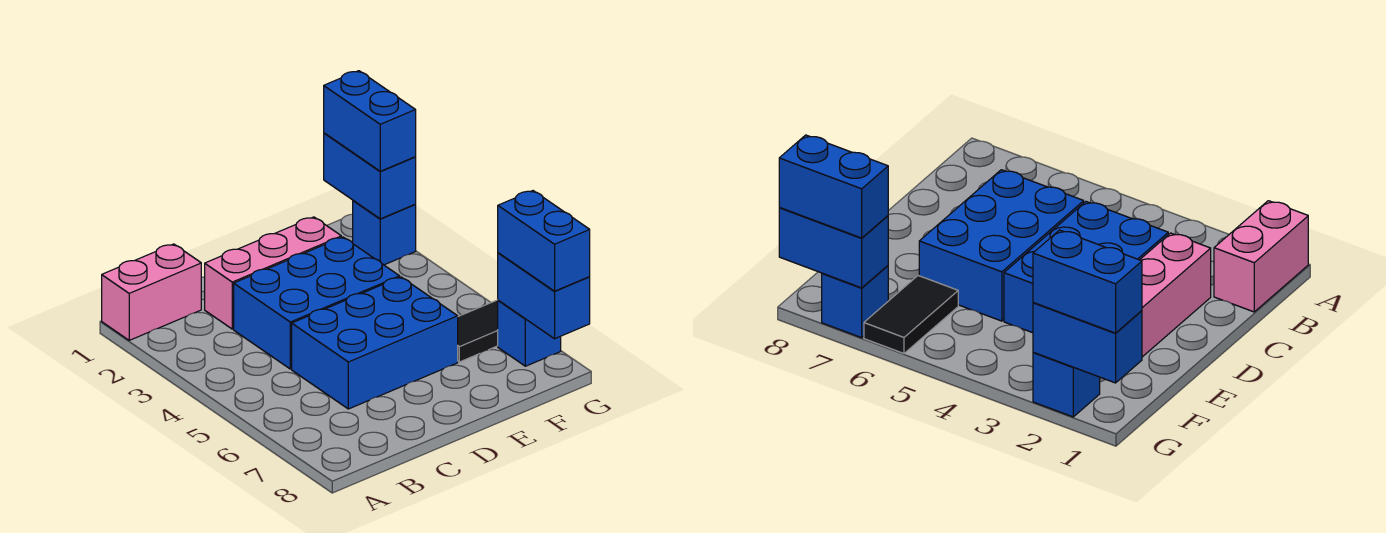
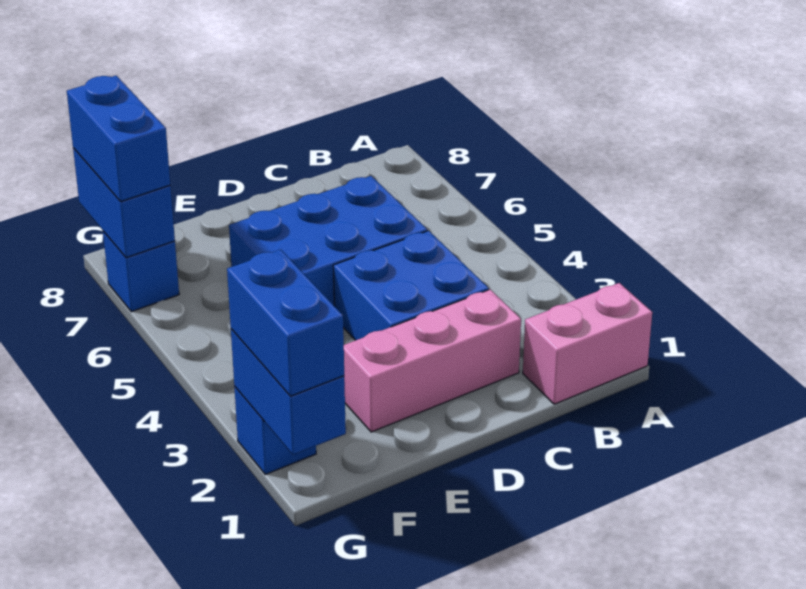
blue 2x3 brick [234,237,400,369] -> blue 2x2 brick [333,231,489,340]
black 1x2 tile [458,300,498,362] -> none

